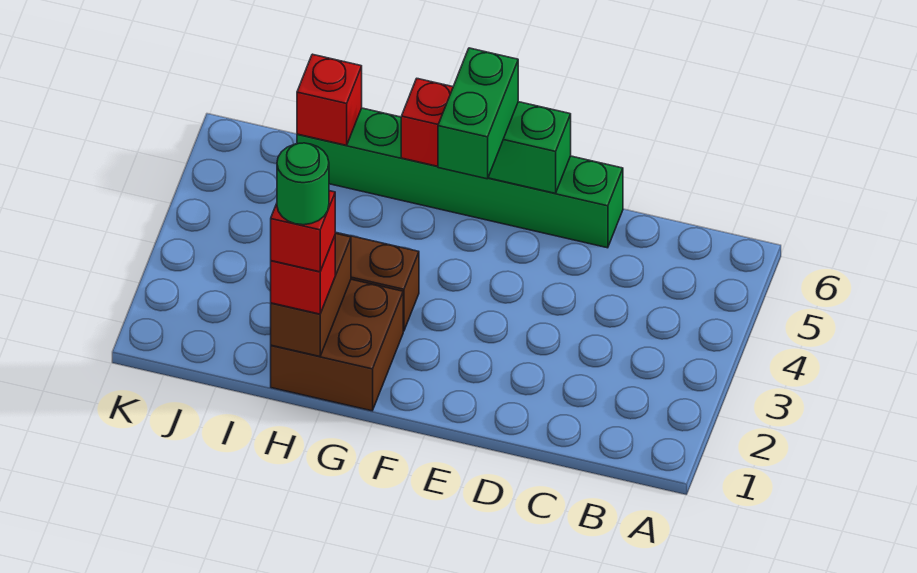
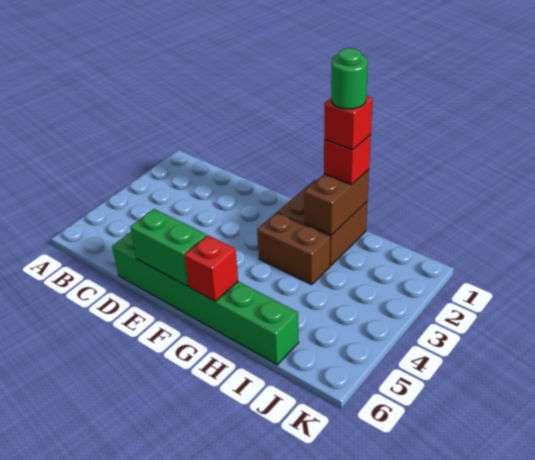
green 1x2 brick [438,48,518,179] -> none
red 1x1 brick [297,54,362,145] -> none

